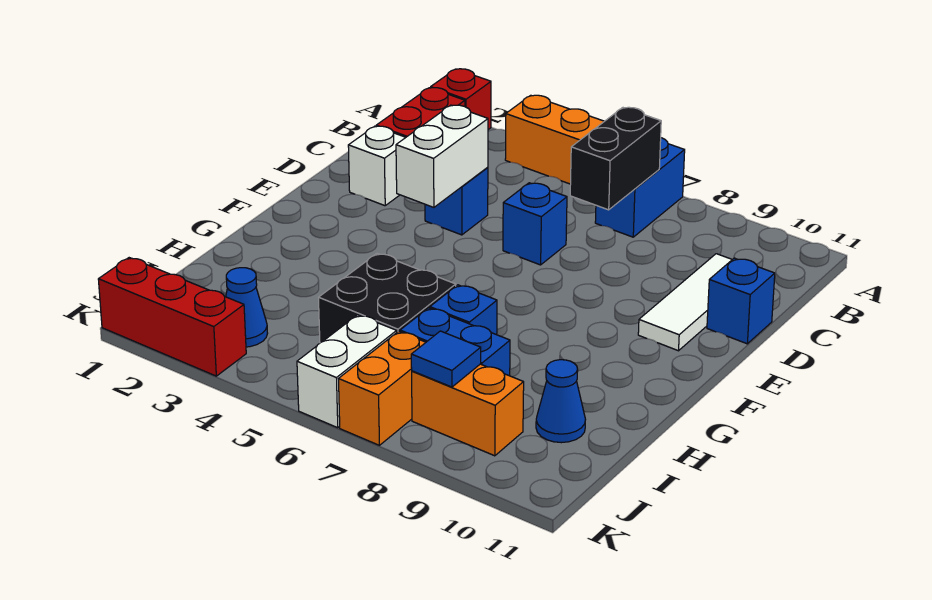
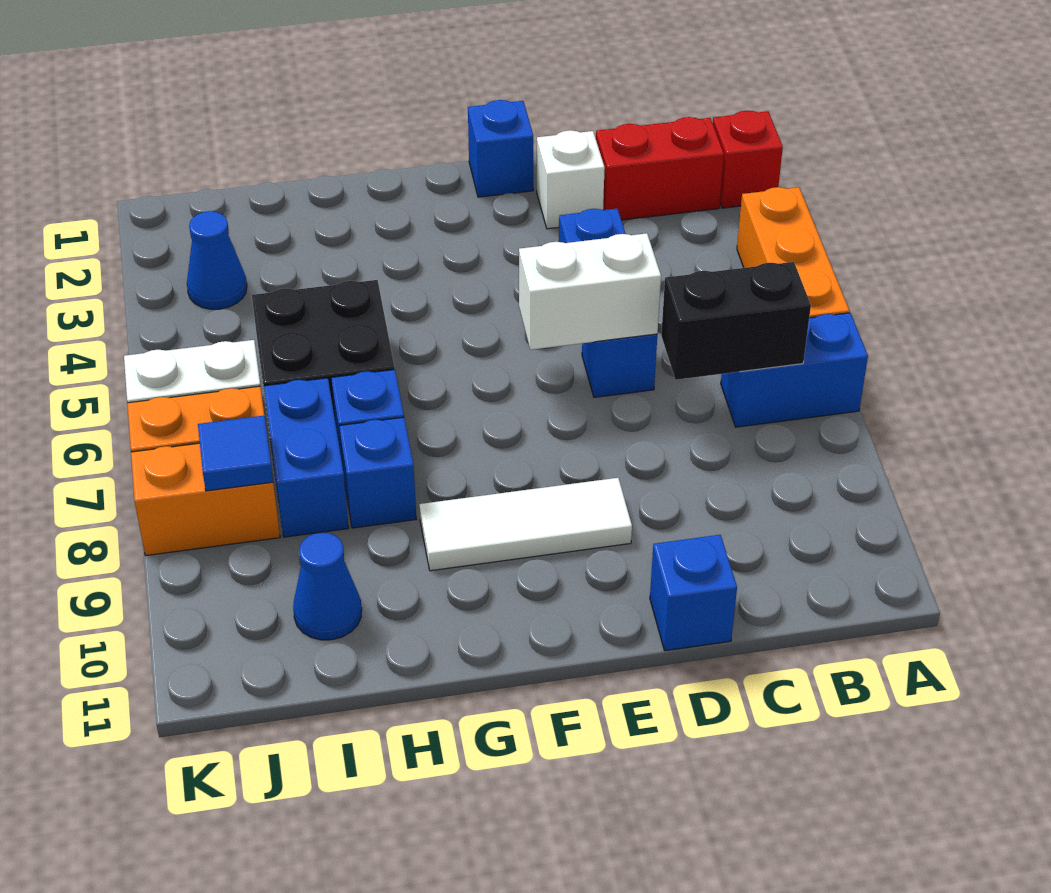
white 1x3 tile [638,254,732,351] -> white 1x3 tile moved to [419,478,632,571]
white 1x2 brick [396,105,488,207] -> white 1x2 brick moved to [519,233,661,350]
none -> blue 1x1 brick [468,100,533,197]
none -> blue 1x1 brick [339,417,416,528]
orange 1x2 brick [412,364,524,456] -> orange 1x2 brick turned to [131,443,280,556]
red 1x3 brick [98,258,246,376] -> none

